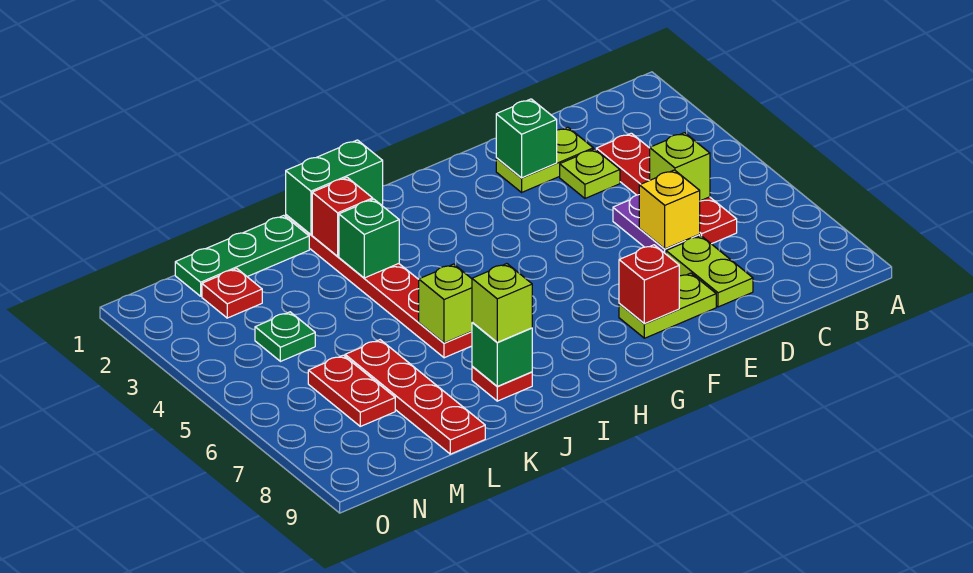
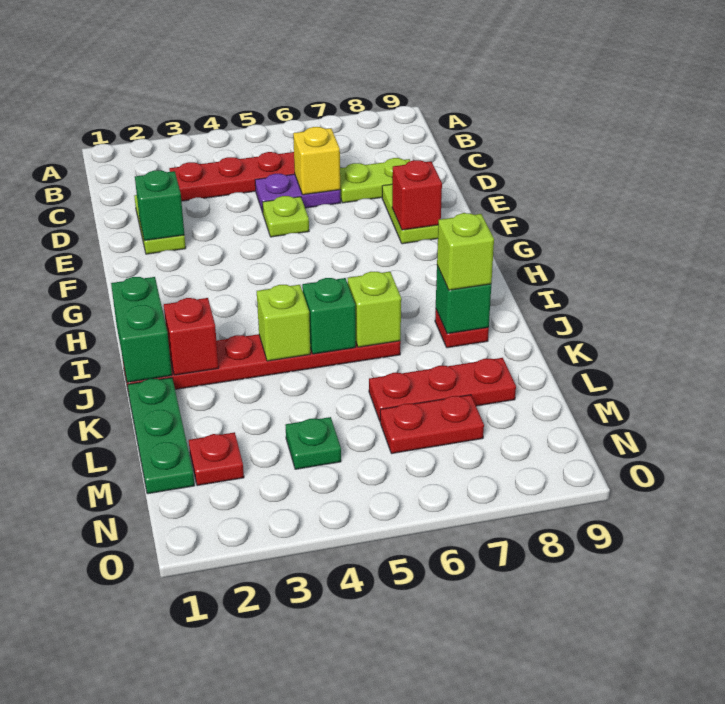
lime 1x1 brick [650,133,710,201] -> lime 1x1 brick moved to [257,285,310,361]
lime 1x1 plate [560,149,620,198] -> lime 1x1 plate moved to [262,196,309,237]
green 1x1 brick [339,199,399,278] -> green 1x1 brick moved to [302,278,356,354]
red 1x4 plate [345,340,485,454] -> red 1x3 plate [369,358,516,421]

